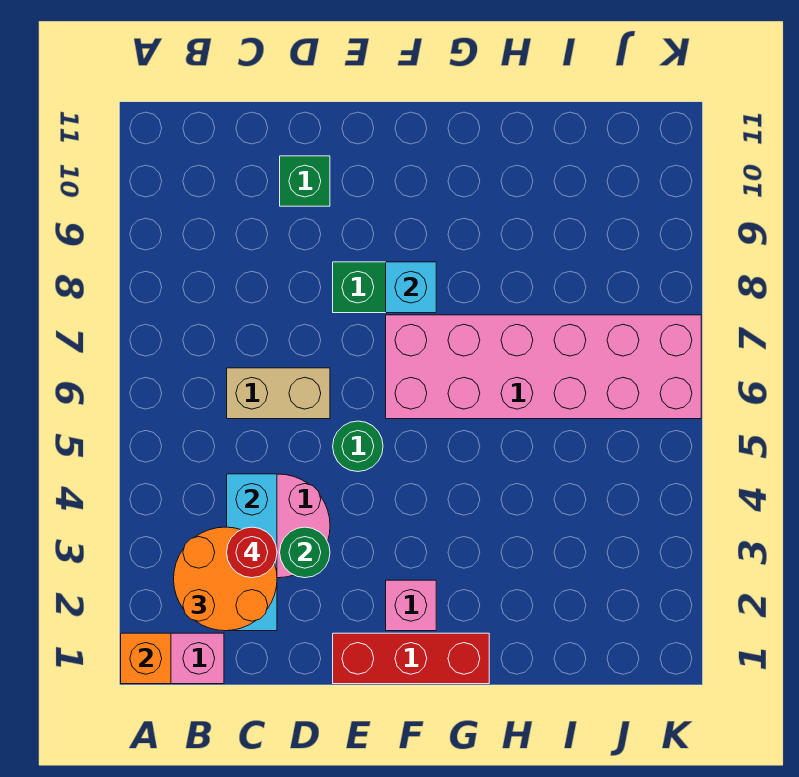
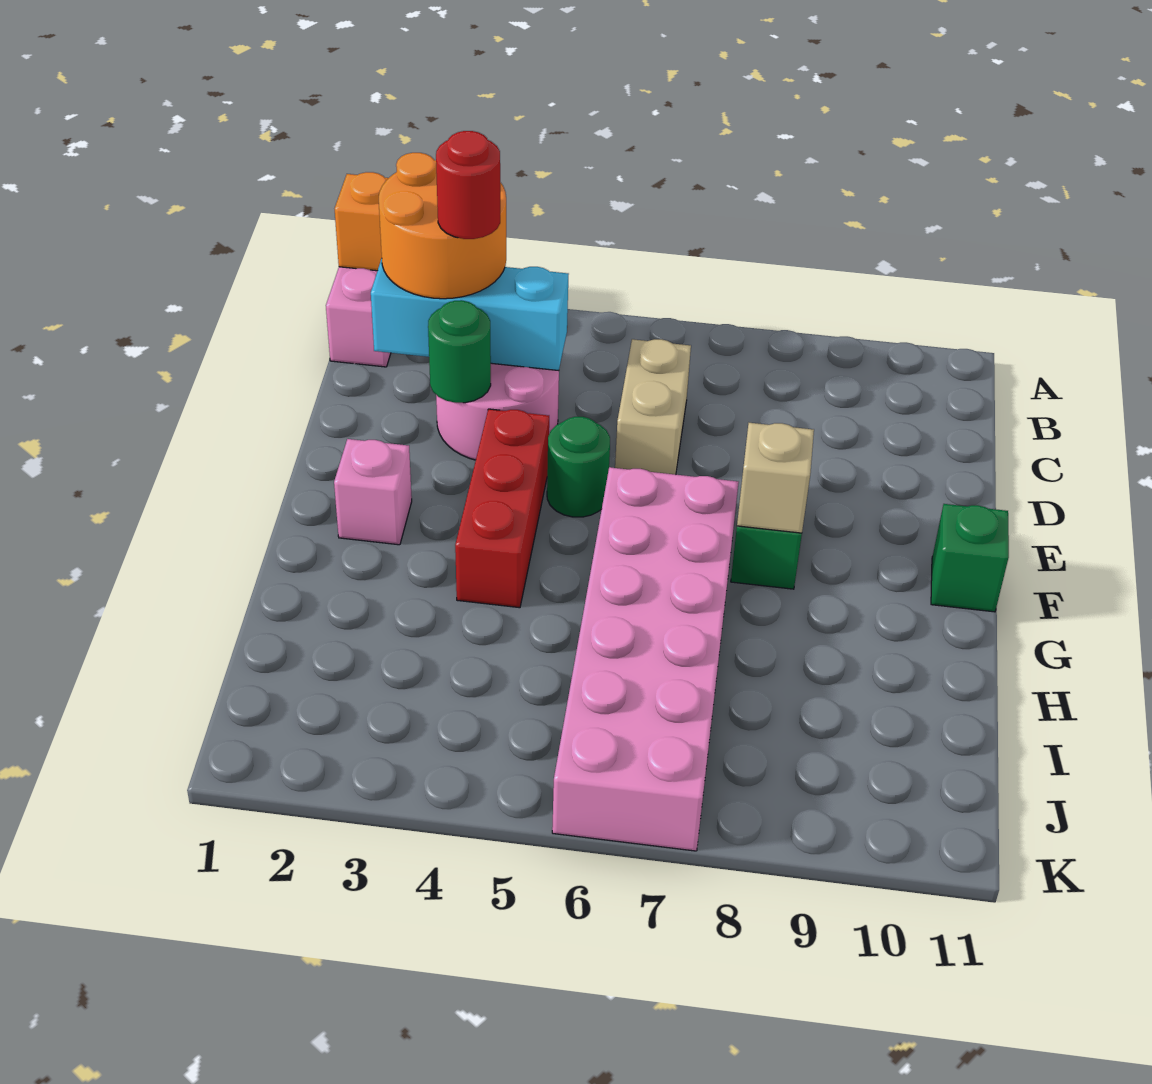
green 1x1 brick [280,156,330,206] -> green 1x1 brick moved to [931,504,1009,612]
red 1x3 brick [333,633,489,684] -> red 1x3 brick moved to [455,409,549,608]
cyan 1x1 brick [386,262,436,313] -> tan 1x1 brick [737,423,814,533]

